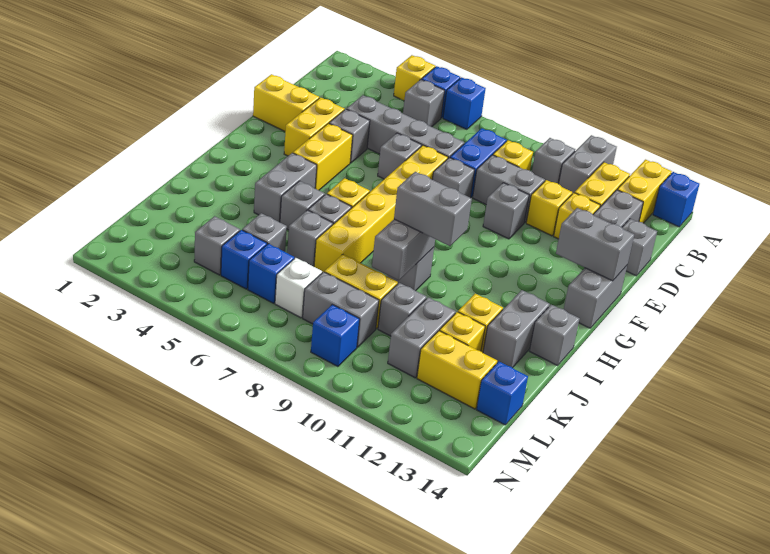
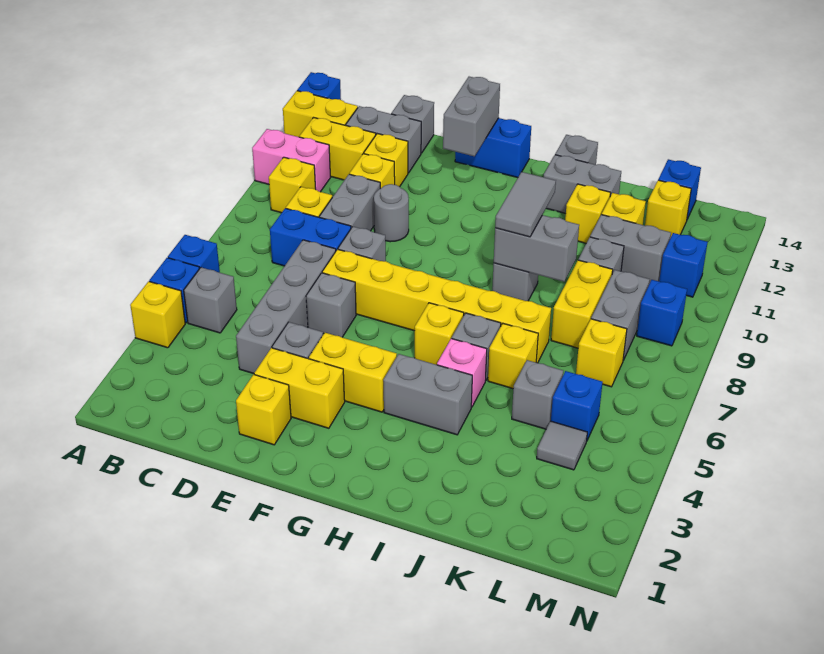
grey 1x2 brick [559,135,617,194] -> pink 1x2 brick [252,129,331,192]
grey 1x1 brick [532,138,575,184] -> yellow 1x1 brick [269,157,316,213]
yellow 1x2 brick [253,74,319,132] -> yellow 1x1 brick [236,374,291,445]
grey 1x1 brick [483,183,529,239] -> grey 1x1 round brick [374,184,409,242]
grey 1x2 brick [564,266,627,328] -> blue 1x2 brick [455,118,531,178]
grey 1x1 brick [280,181,325,230] -> pink 1x1 brick [437,338,487,407]
grey 1x2 brick [394,172,472,246] -> grey 1x2 tile [495,172,556,237]
grey 1x1 brick [287,210,333,267] -> yellow 1x1 brick [488,324,538,389]
grey 1x1 brick [194,216,240,275] -> grey 1x1 tile [537,421,587,470]
blue 1x1 brick [248,244,294,303] -> blue 1x1 brick moved to [659,233,708,297]
white 1x1 brick [275,258,322,318] -> yellow 1x1 brick [576,319,627,387]
yellow 1x2 brick [417,331,497,409] -> yellow 1x1 brick [645,180,691,236]

